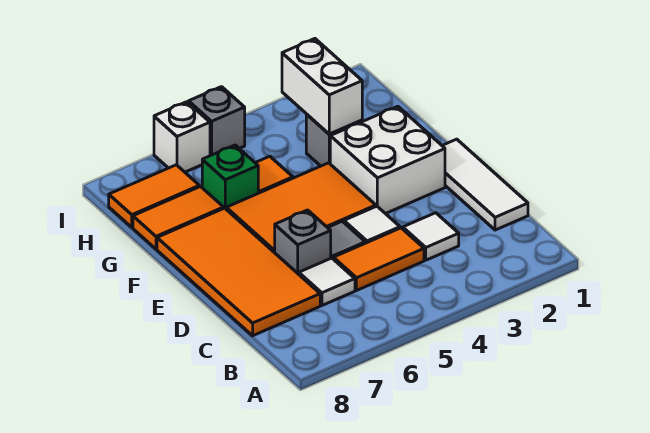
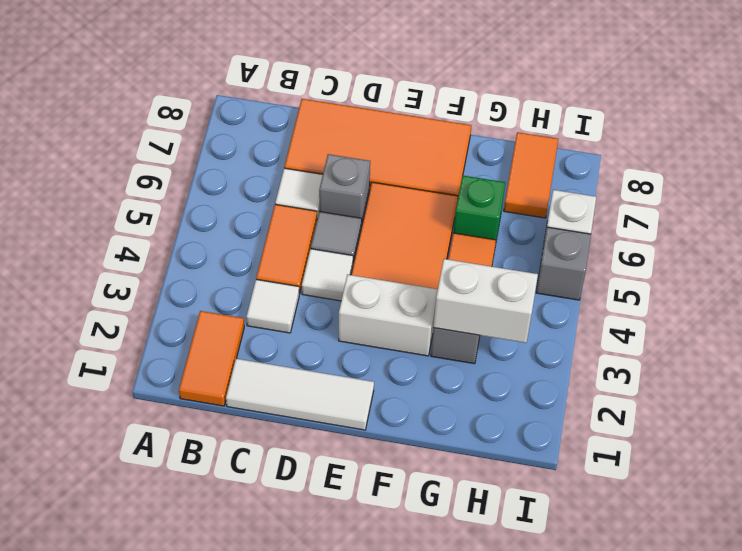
white 2x2 brick [330,106,445,214] -> white 1x2 brick [339,275,438,356]
orange 1x2 tile [133,187,224,249] -> orange 1x2 tile moved to [179,311,244,406]

